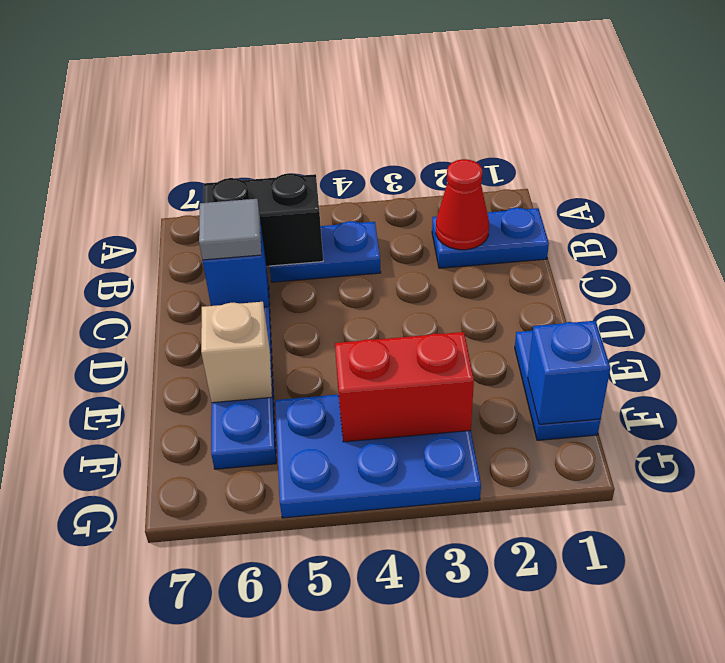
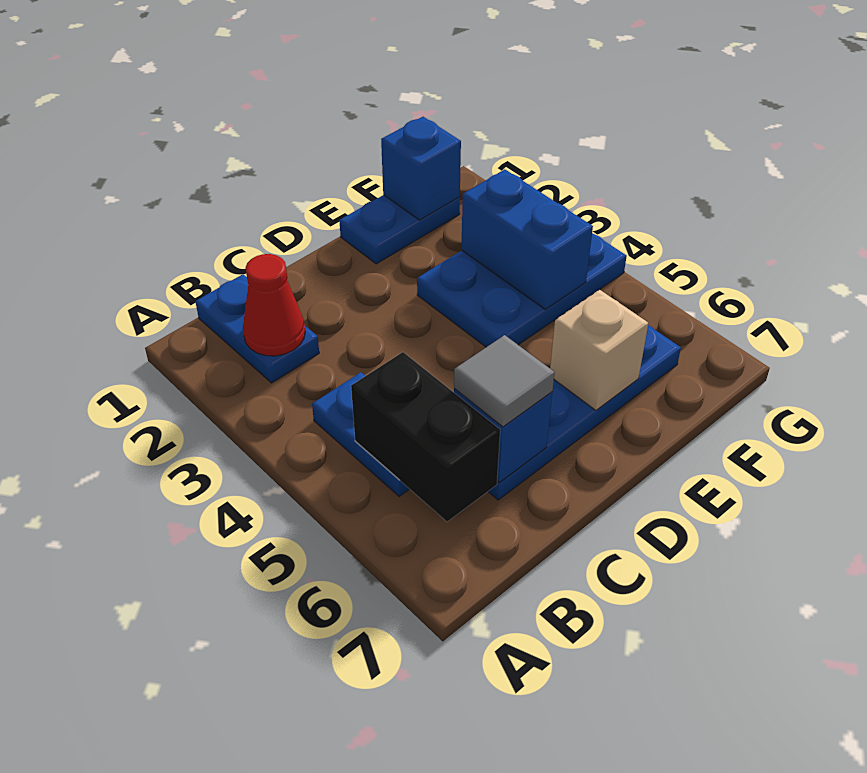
blue 2x3 plate [275,394,481,518] -> blue 2x3 plate turned to [417,233,627,347]
red 1x2 brick [335,332,474,442] -> blue 1x2 brick [461,169,593,309]

